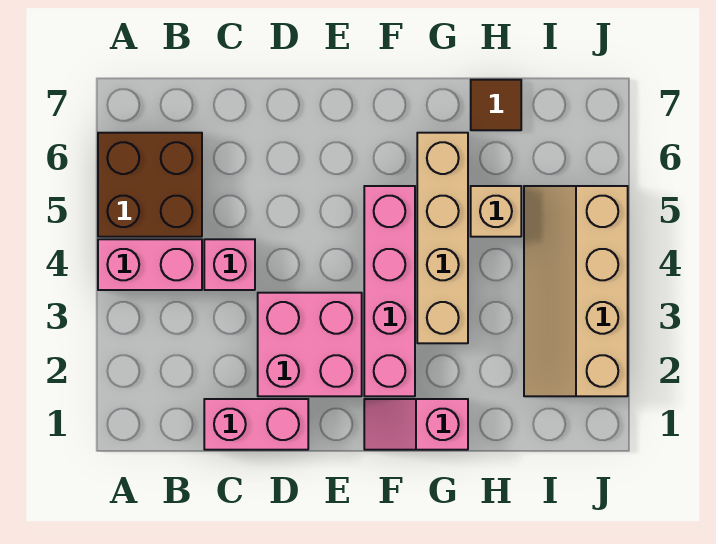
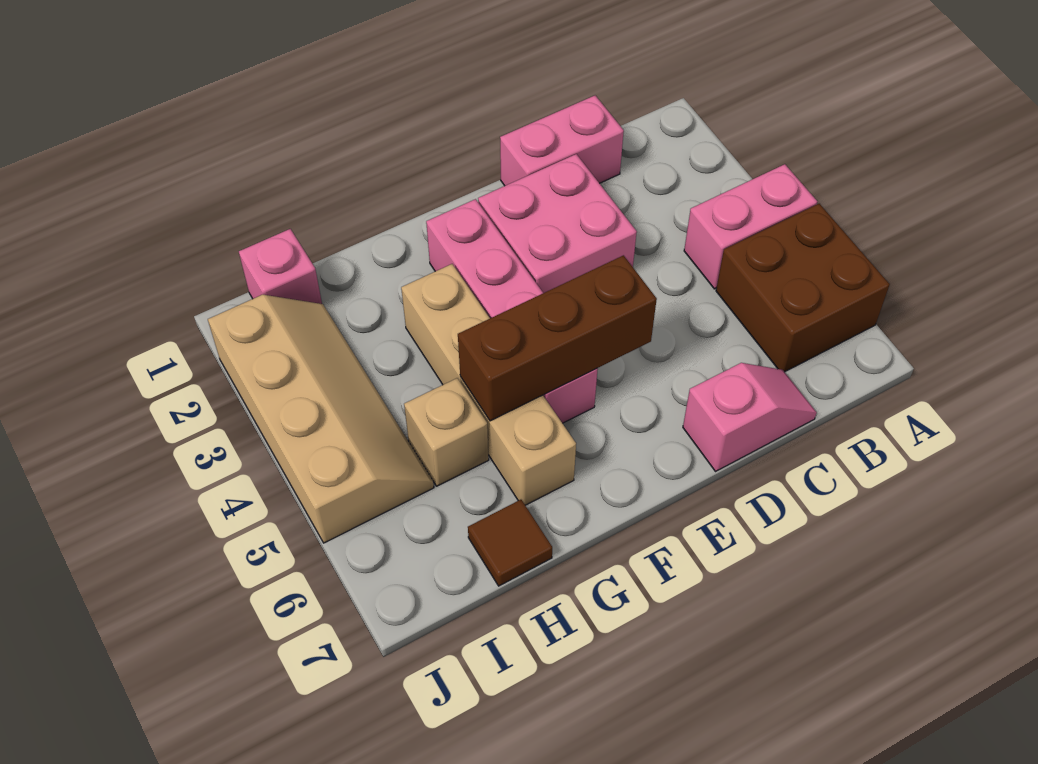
pink 1x1 brick [204,239,255,290] -> pink 1x1 brick moved to [239,229,322,304]
none -> brown 1x3 brick [458,255,657,421]
pink 1x2 slope [364,399,468,450] -> pink 1x2 slope moved to [683,363,817,471]

